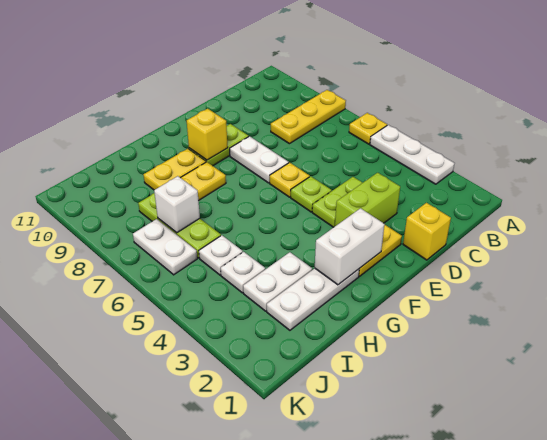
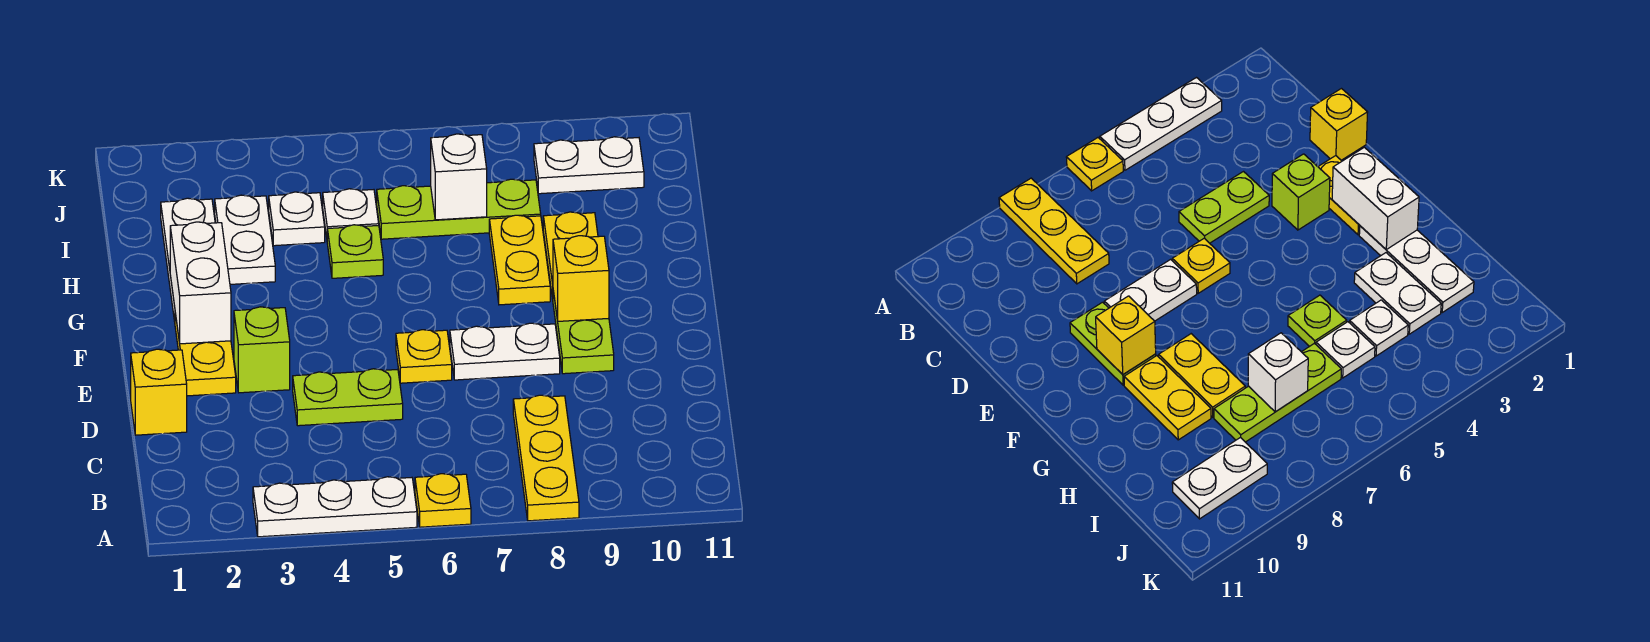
lime 1x2 brick [335,173,400,226] -> lime 1x1 brick [234,307,290,393]
lime 1x2 plate [312,177,362,227] -> lime 1x2 plate turned to [293,369,403,426]
lime 1x1 plate [291,176,332,212] -> lime 1x1 plate moved to [327,225,383,278]
white 1x2 plate [133,219,197,275] -> white 1x2 plate moved to [534,137,644,194]

